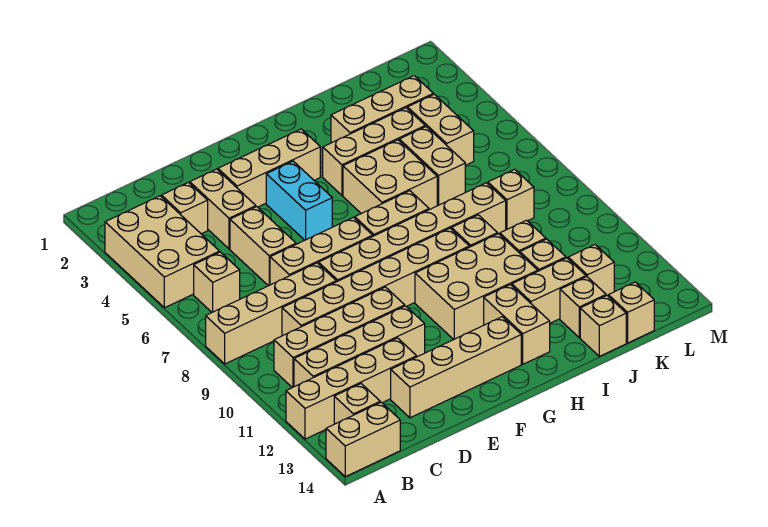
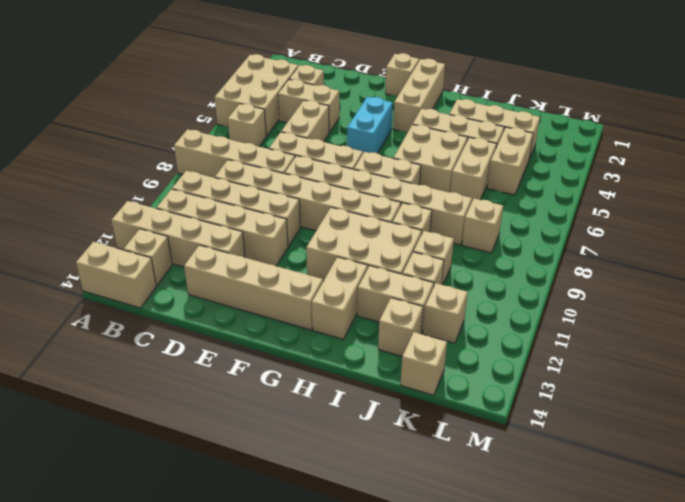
tan 1x2 brick [190,169,256,249] -> tan 1x2 brick turned to [278,79,339,132]
tan 1x3 brick [218,129,320,207] -> tan 1x3 brick turned to [393,59,445,133]
tan 1x1 brick [580,296,626,356] -> tan 1x1 brick moved to [385,53,419,96]

